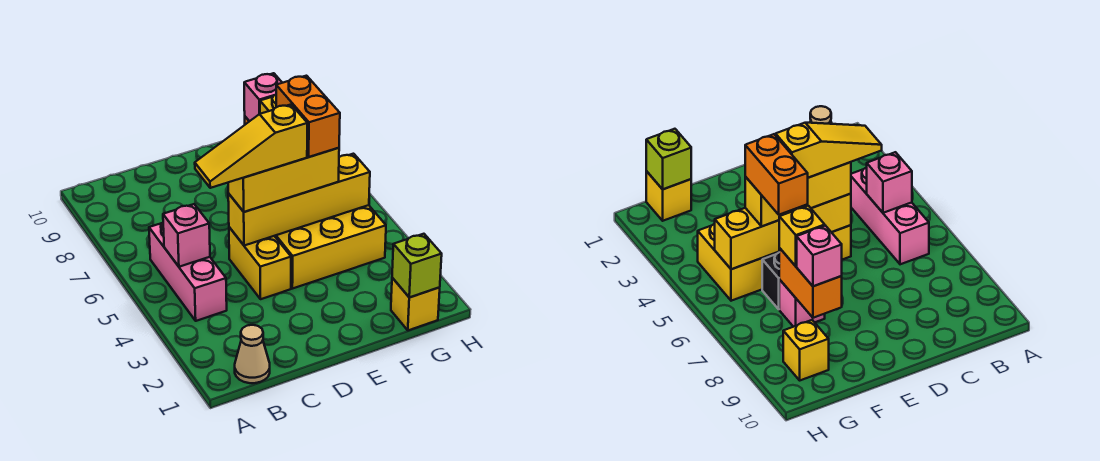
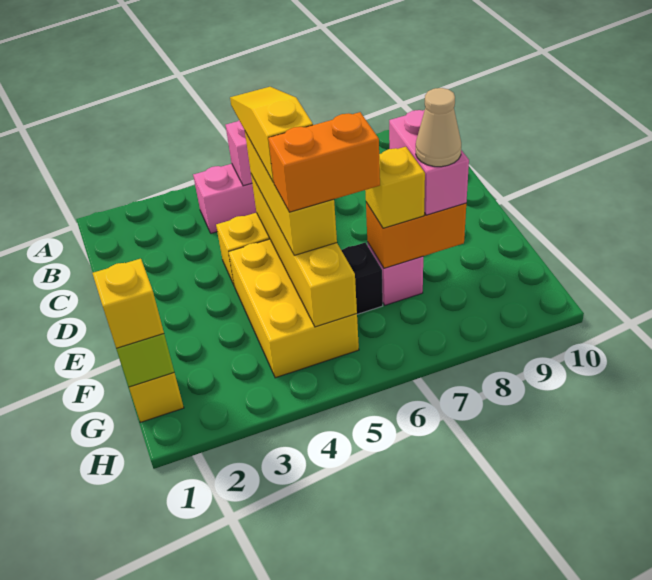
tan 1x1 cone [235,325,270,383] -> tan 1x1 cone moved to [416,88,461,167]
pink 1x1 brick [244,73,282,121] -> pink 1x2 brick [389,110,469,215]
yellow 1x1 brick [783,320,829,380] -> yellow 1x1 brick moved to [93,259,164,349]

